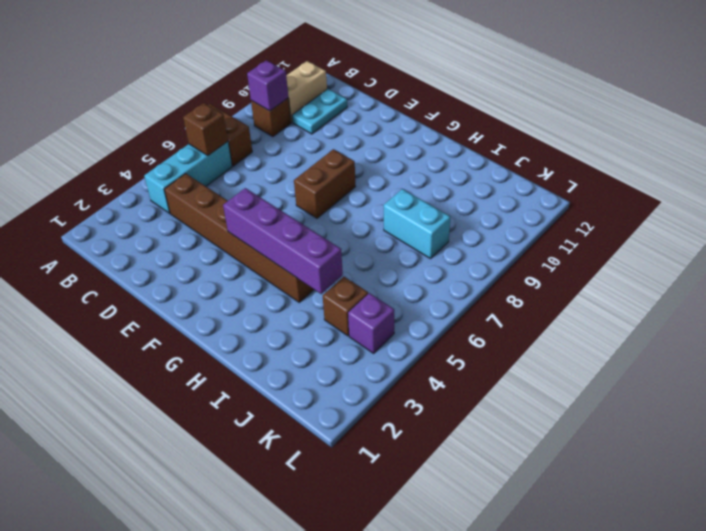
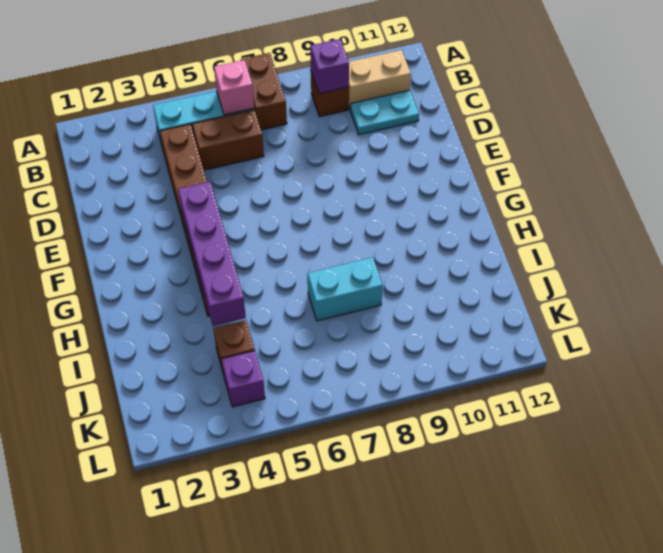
brown 1x1 brick [183,103,228,155] -> pink 1x1 brick [214,60,254,115]
brown 1x2 brick [294,149,356,218] -> brown 1x2 brick moved to [192,110,264,170]
cyan 1x2 brick [384,189,450,259] -> cyan 1x2 brick turned to [308,257,383,321]

